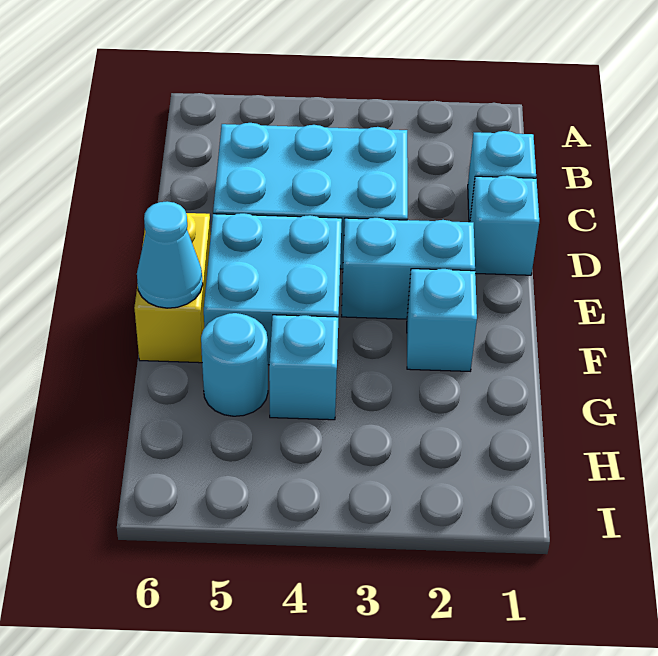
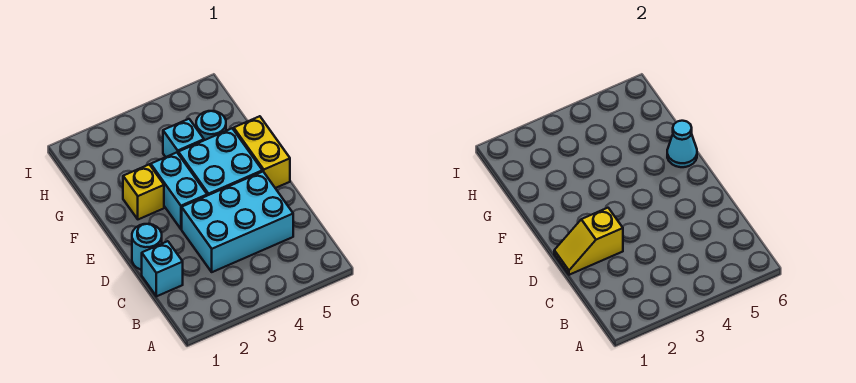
cyan 1x1 brick [470,175,539,275] -> cyan 1x1 round brick [132,224,162,270]
none -> yellow 1x2 slope [554,208,623,275]
cyan 1x2 brick [341,218,475,319] -> cyan 1x2 brick turned to [151,152,207,229]
cyan 1x1 brick [407,269,477,371] -> yellow 1x1 brick [123,164,164,219]

